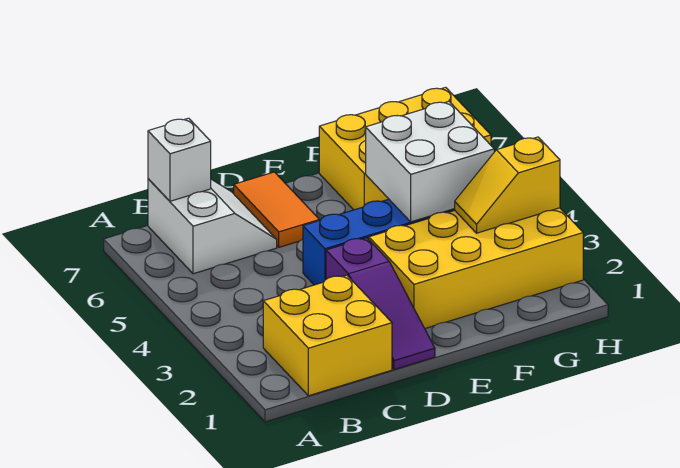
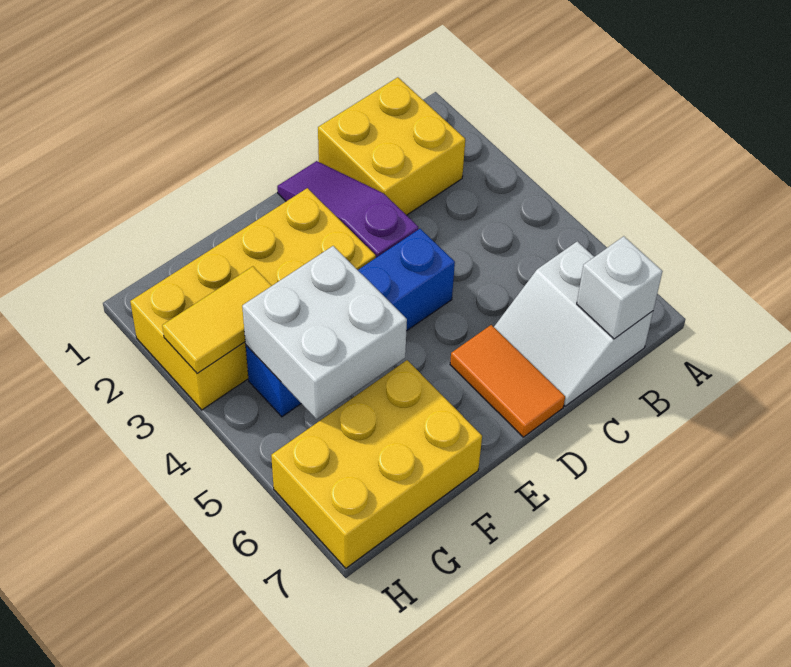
yellow 1x2 slope [455,137,560,233] -> yellow 1x2 tile [162,266,272,373]

